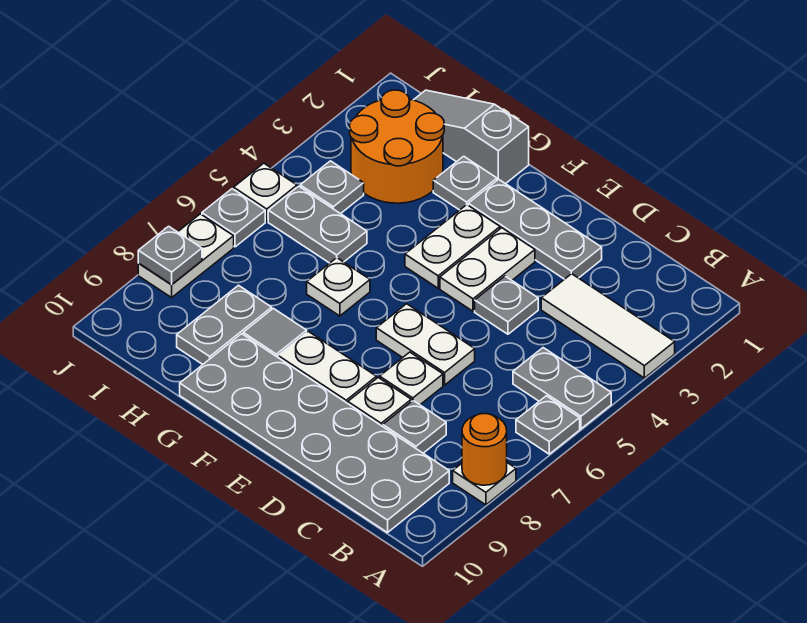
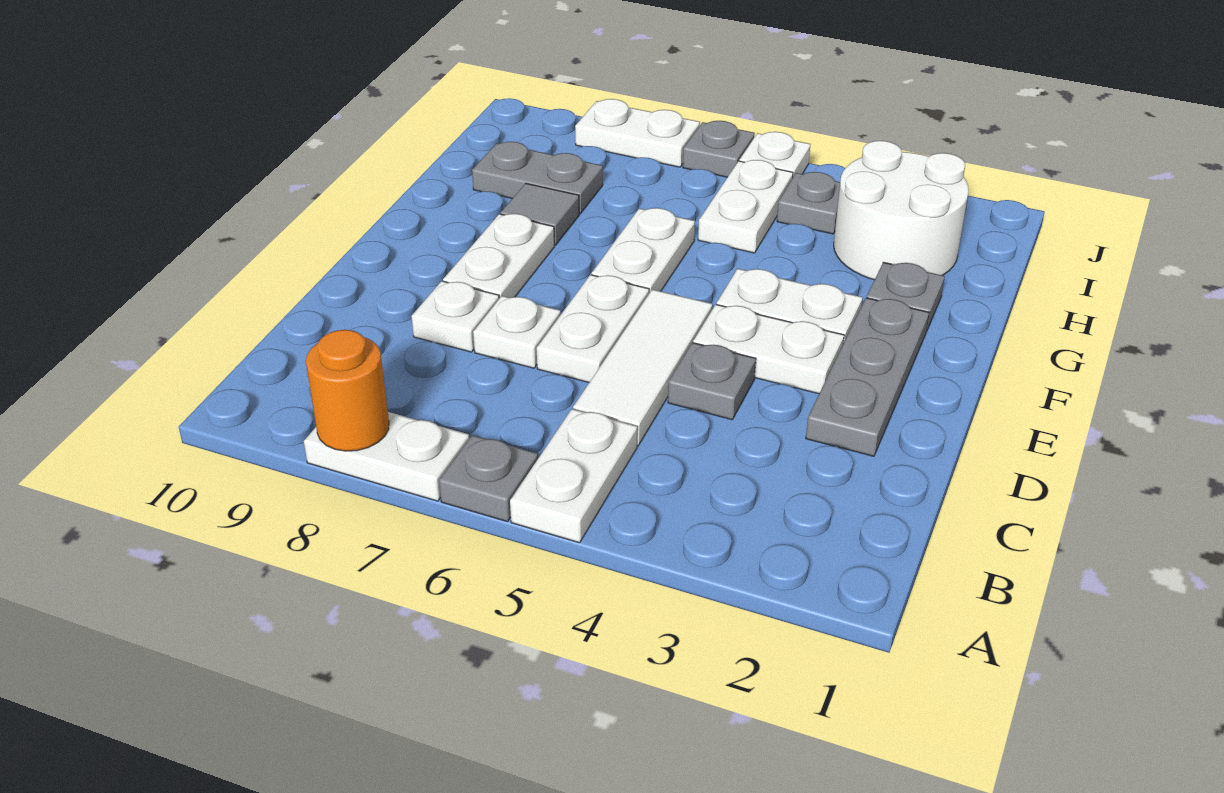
white 1x3 tile [541,274,675,378] -> white 1x3 tile moved to [573,289,712,446]
grey 1x2 plate [513,348,611,429] -> white 1x2 plate [510,409,637,543]
white 1x1 plate [453,463,516,505] -> white 1x2 plate [304,412,469,501]
grey 2x6 plate [180,334,449,533] -> none
grey 1x1 plate [383,401,446,453] -> none
grey 1x3 slope [414,90,529,184] -> none
white 1x1 plate [307,258,370,316] -> white 1x2 plate [592,208,695,293]
orange 2x2 round brick [350,90,444,203] -> white 2x2 round brick [834,141,969,280]
grey 1x2 plate [268,186,367,263] -> white 1x2 plate [698,160,793,253]
grey 1x1 plate [138,226,202,285] -> none

